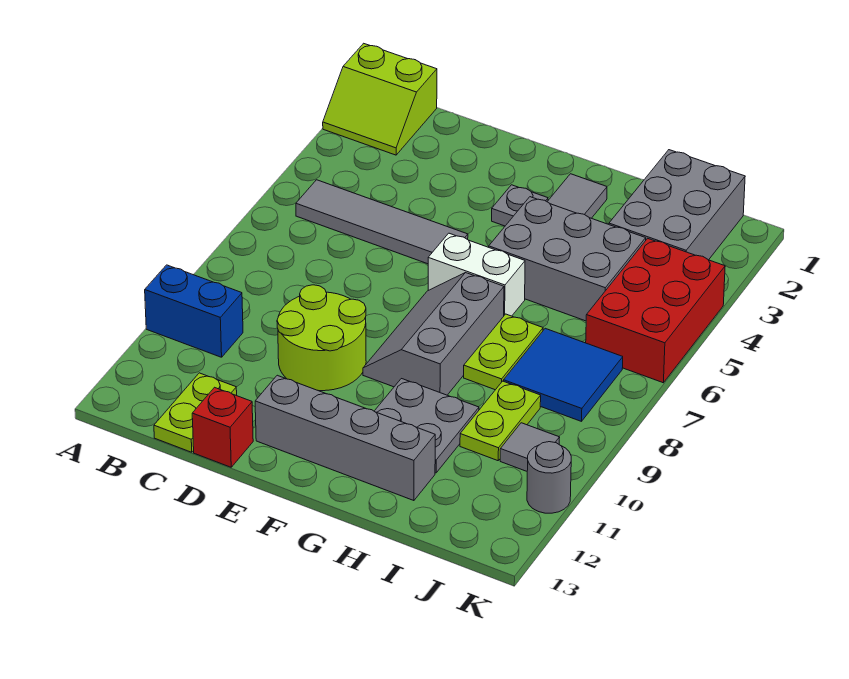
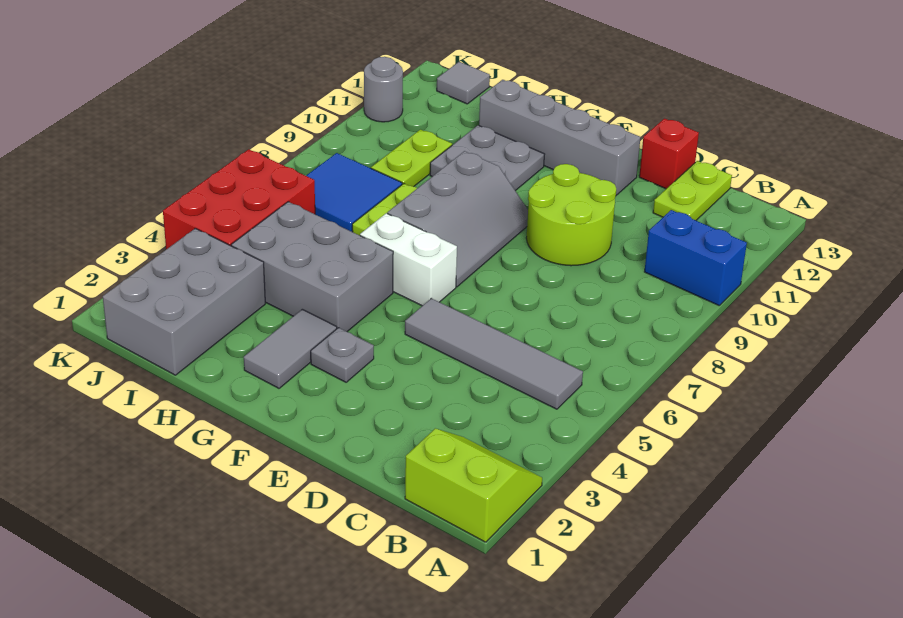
grey 1x1 tile [500,423,560,471] -> grey 1x1 tile moved to [437,62,490,104]

